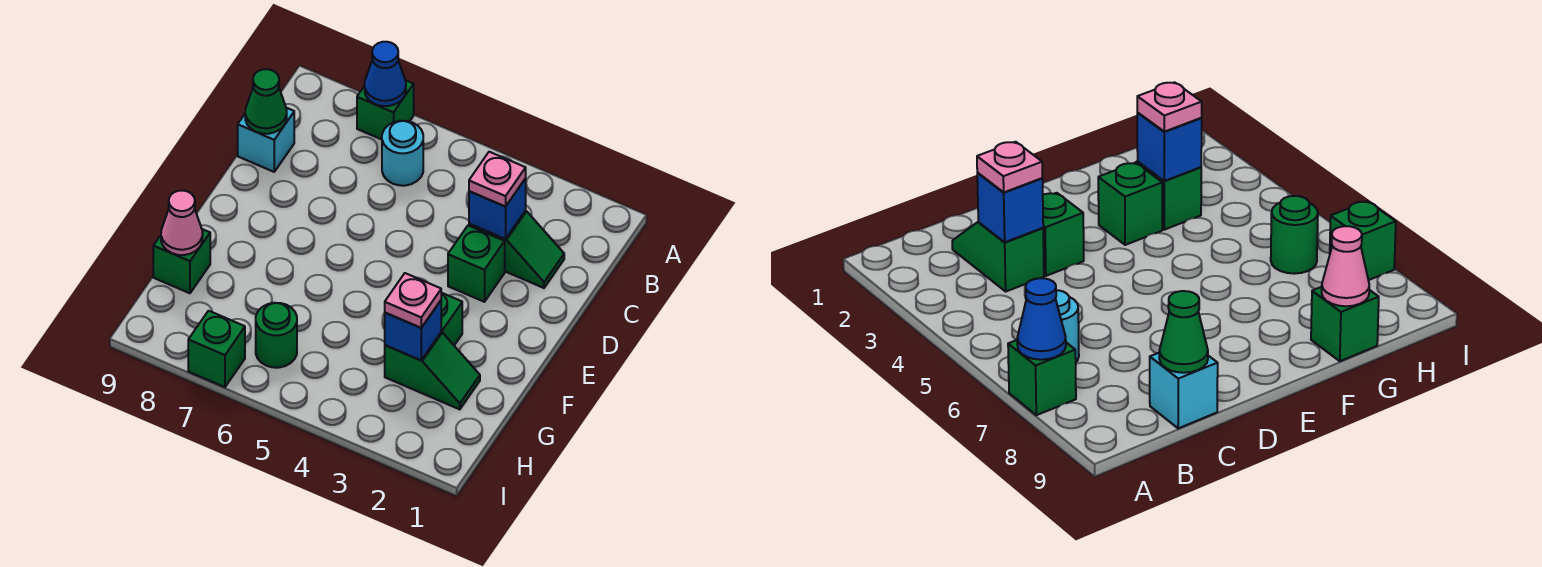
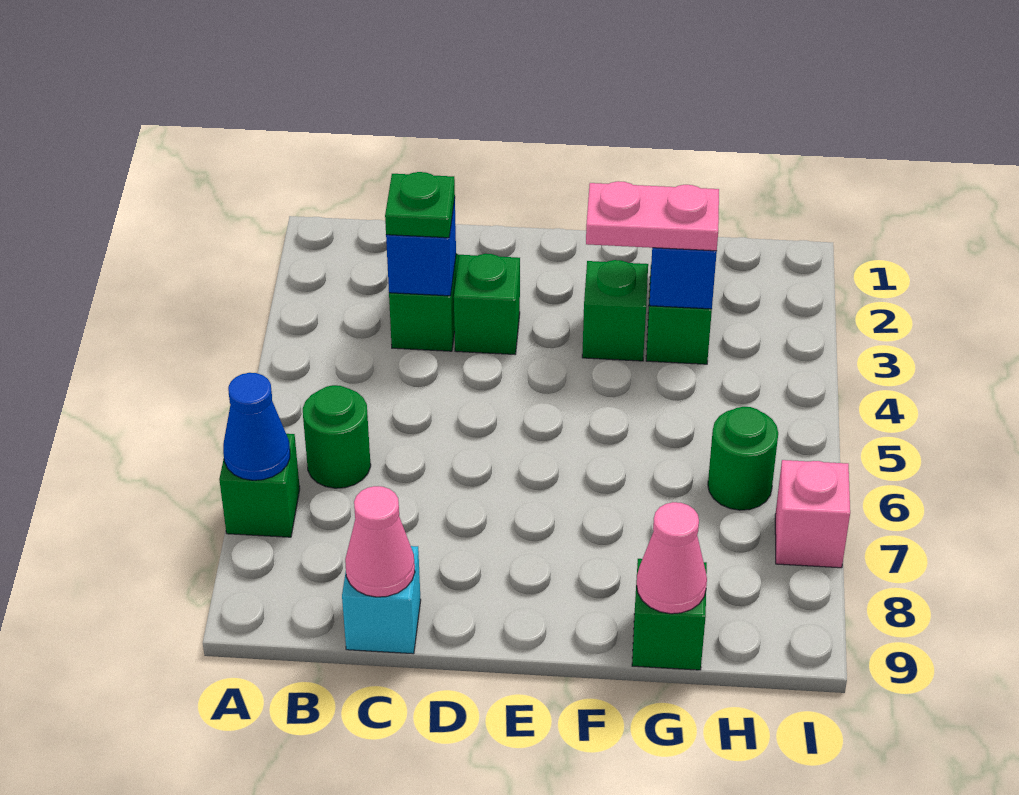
cyan 1x1 round brick [382,121,423,186] -> green 1x1 round brick [303,385,371,488]
pink 1x1 plate [469,152,526,207] -> green 1x1 plate [385,172,455,238]
green 1x1 cone [245,69,287,134] -> pink 1x1 cone [345,486,415,597]
pink 1x1 plate [385,273,441,328] -> pink 1x2 plate [586,181,719,251]
green 1x1 brick [188,311,245,387] -> pink 1x1 brick [775,460,850,568]

